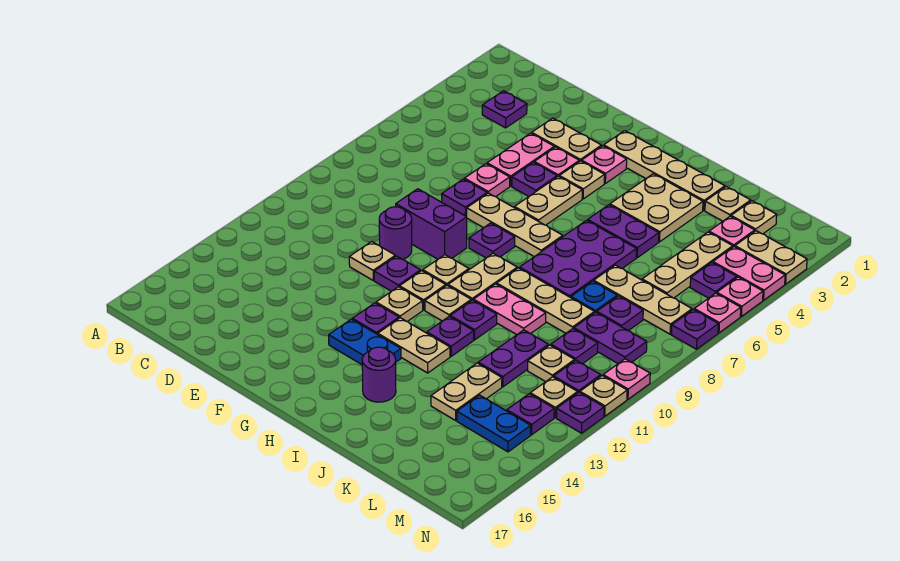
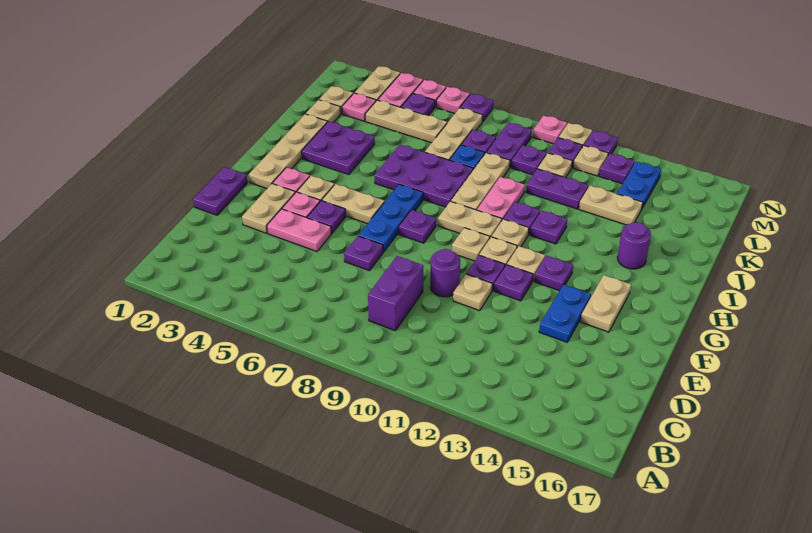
purple 1x1 plate [482,91,527,128] -> purple 1x1 plate moved to [494,265,533,301]
pink 1x1 plate [464,164,510,197] -> none
purple 1x2 brick [396,189,467,259] -> purple 1x2 brick moved to [368,256,423,330]
tan 1x3 plate [467,193,563,257] -> blue 1x3 plate [359,184,423,252]
blue 1x2 plate [329,319,401,365] -> blue 1x2 plate moved to [539,285,591,342]
tan 1x2 plate [378,318,450,373] -> tan 1x2 plate moved to [581,275,631,332]
tan 2x2 plate [610,174,703,242] -> purple 2x2 plate [302,121,375,175]
purple 1x2 plate [588,205,659,258] -> purple 1x2 plate moved to [193,167,248,215]

